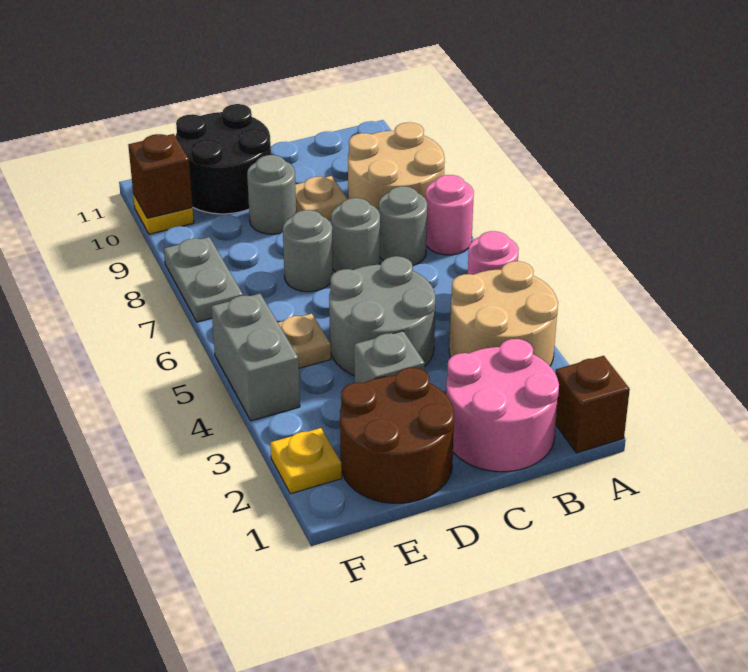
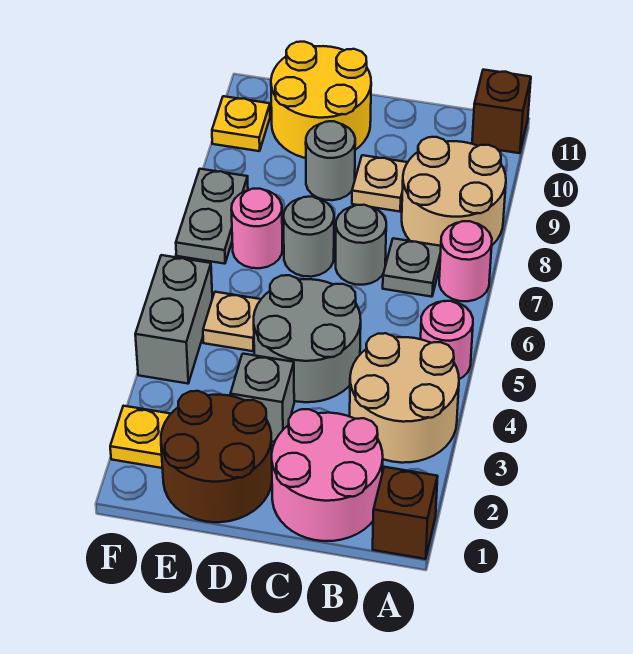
grey 1x1 round brick [379,186,427,266] -> grey 1x1 plate [383,238,441,297]
black 2x2 round brick [175,104,271,214] -> yellow 2x2 round brick [271,42,371,158]
none -> pink 1x1 round brick [231,189,282,268]
brown 1x1 brick [128,134,192,218] -> brown 1x1 brick moved to [472,70,531,153]

